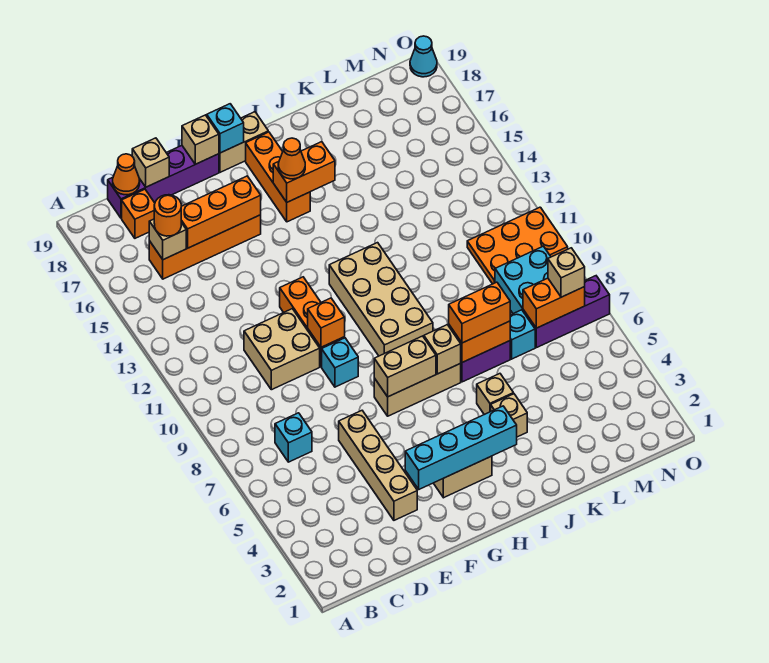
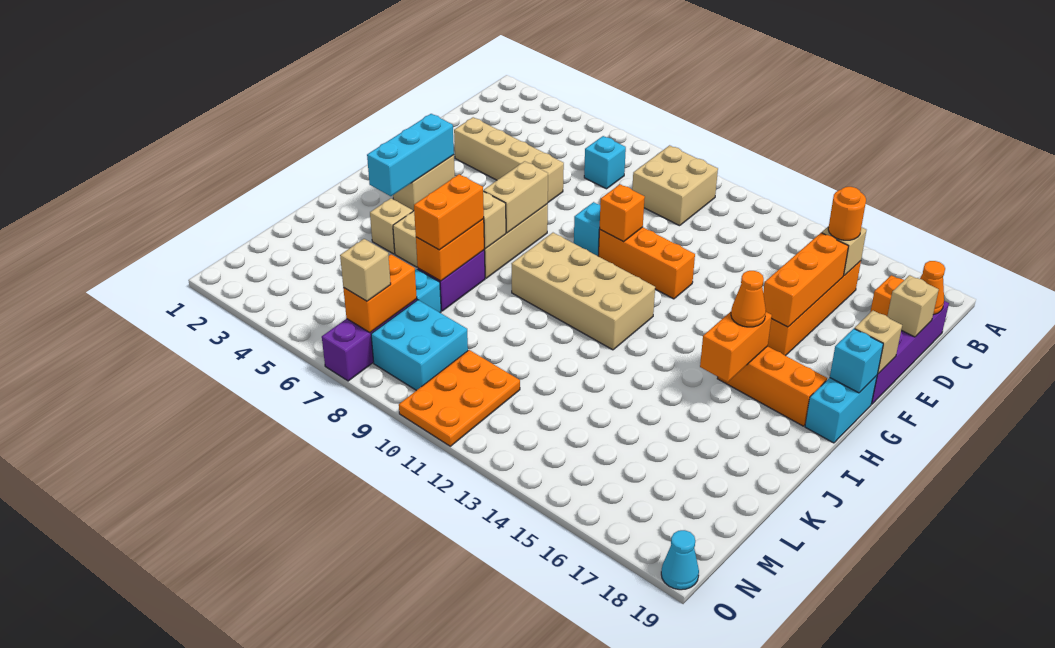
tan 2x2 brick [244,309,320,390] -> tan 2x2 brick moved to [632,145,718,226]
cyan 1x4 brick [405,406,517,489] -> cyan 1x3 brick [367,114,454,196]
tan 1x2 brick [219,112,268,172] -> cyan 1x2 brick [805,376,877,443]

